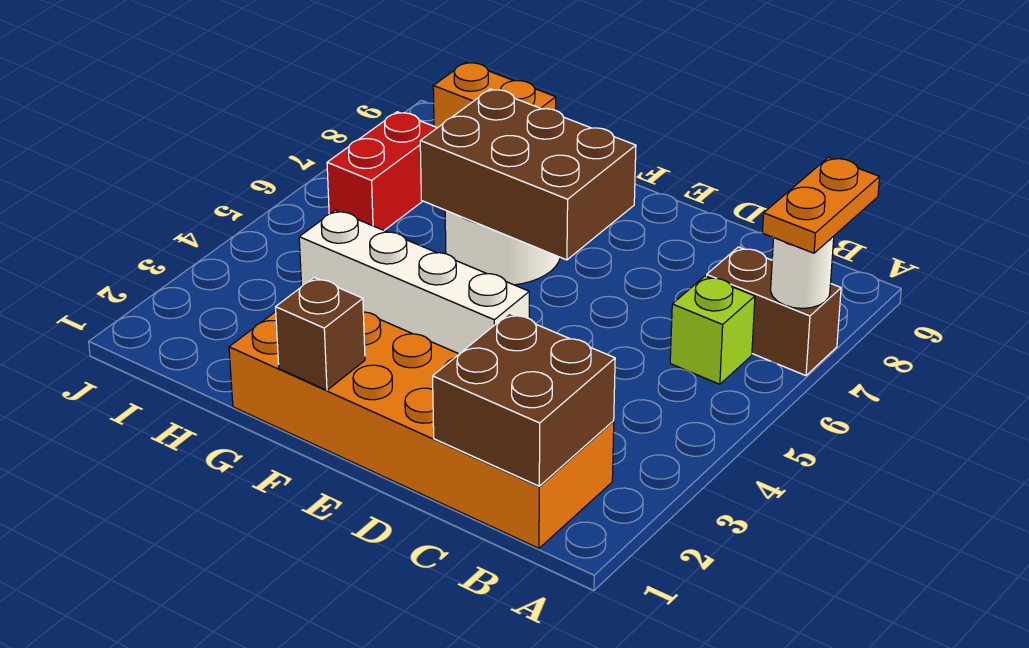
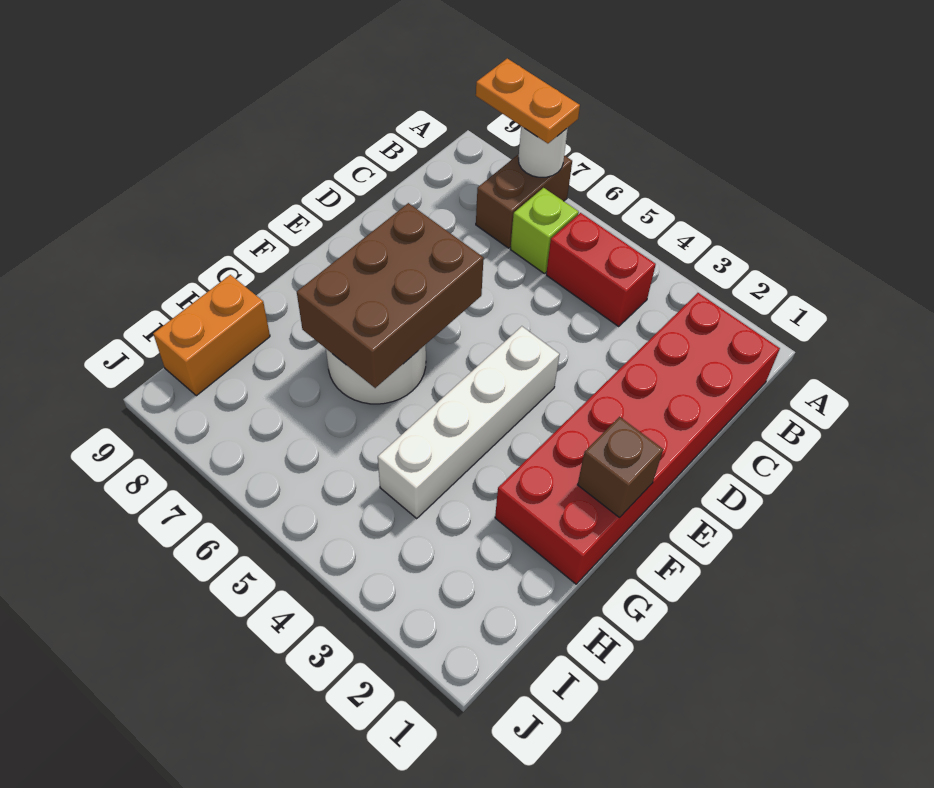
orange 2x6 brick [229,312,614,548] -> red 2x6 brick [495,293,780,584]
brown 2x2 brick [433,313,615,486] -> none
red 1x2 brick [327,112,437,230] -> red 1x2 brick moved to [546,213,656,326]

